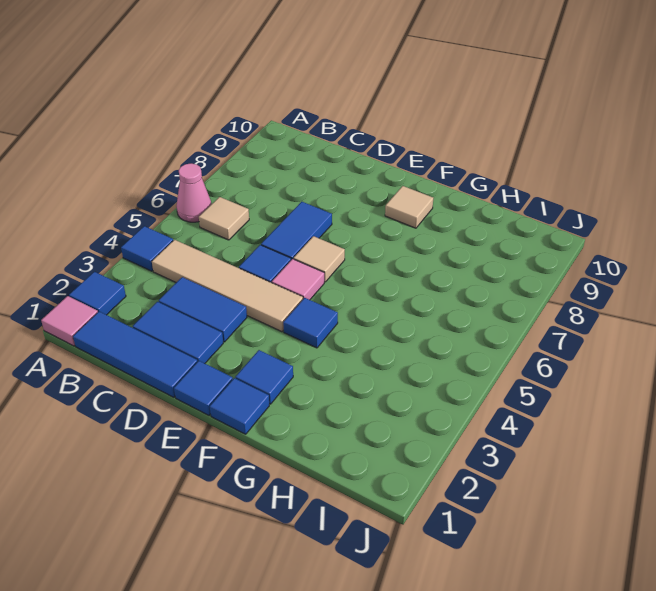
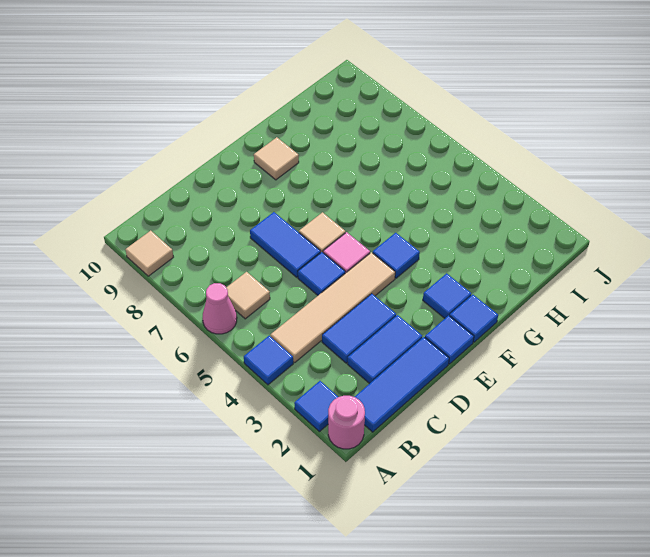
pink 1x1 tile [41,296,98,346] -> pink 1x1 round brick [328,396,365,449]
none -> tan 1x1 tile [125,231,173,276]

